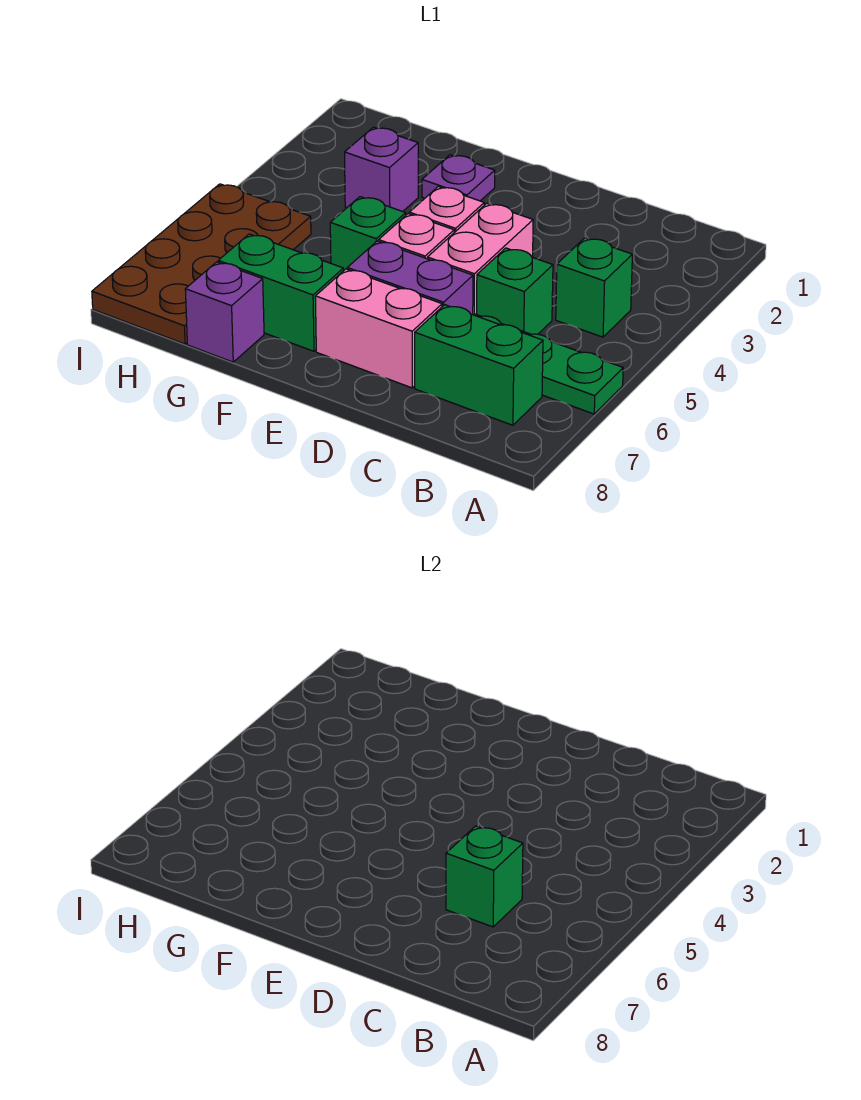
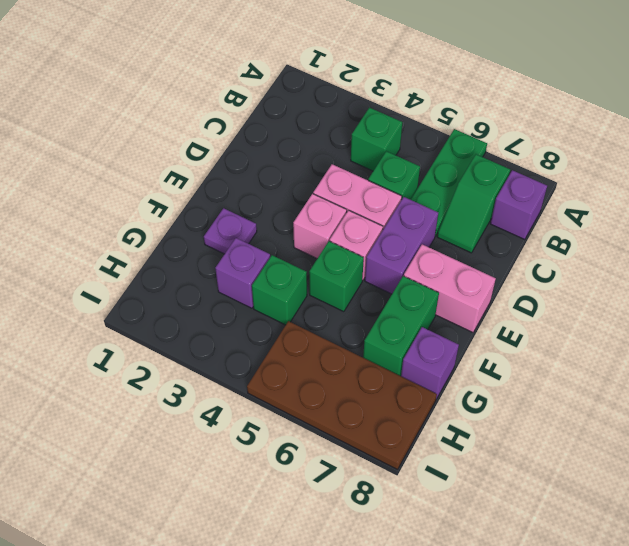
green 1x2 brick [415,305,543,425] -> green 1x2 slope [437,154,510,253]
none -> purple 1x1 brick [491,170,547,240]
green 1x1 brick [446,826,523,927] -> green 1x1 brick moved to [252,255,307,325]
pink 1x2 brick [315,269,442,388] -> pink 1x2 brick turned to [404,244,496,332]

